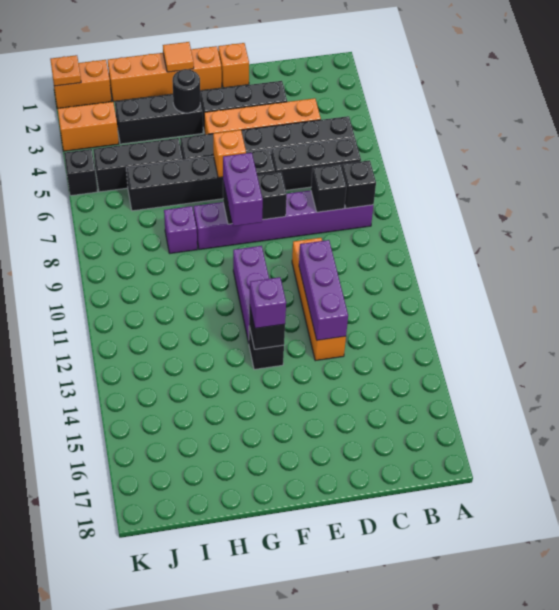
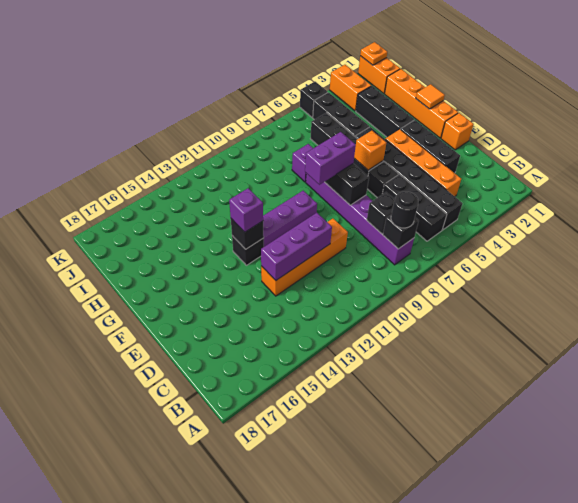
black 1x1 round brick [172,69,200,113] -> black 1x1 round brick moved to [391,192,418,228]

